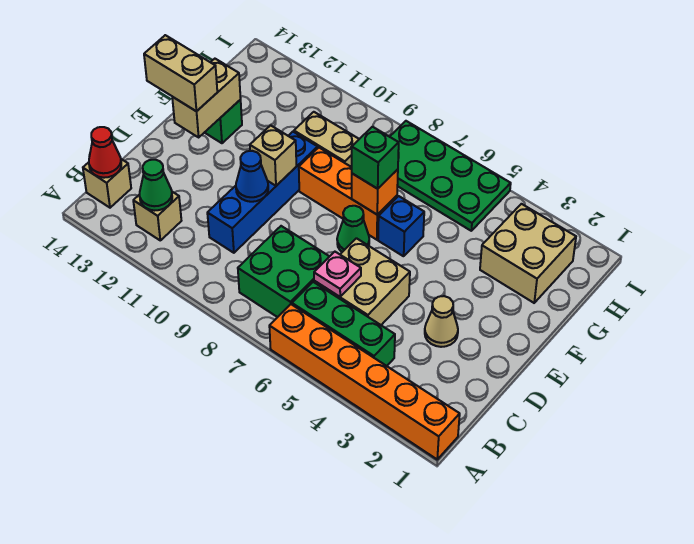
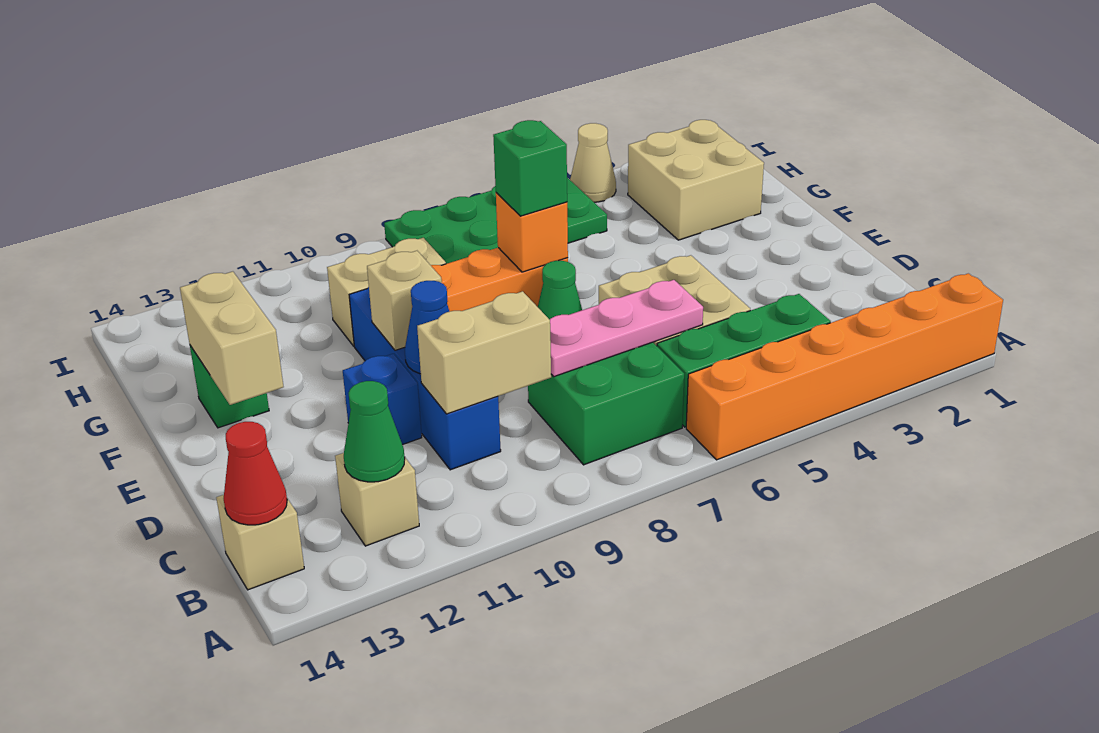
pink 1x1 plate [314,252,361,297] -> pink 1x3 plate [550,280,703,377]
tan 1x1 cone [425,296,458,347] -> tan 1x1 cone moved to [570,123,616,202]
tan 1x2 brick [144,35,217,111] -> tan 1x2 brick moved to [417,291,551,414]
blue 1x1 brick [378,196,424,256] -> blue 1x1 brick moved to [343,354,422,445]

